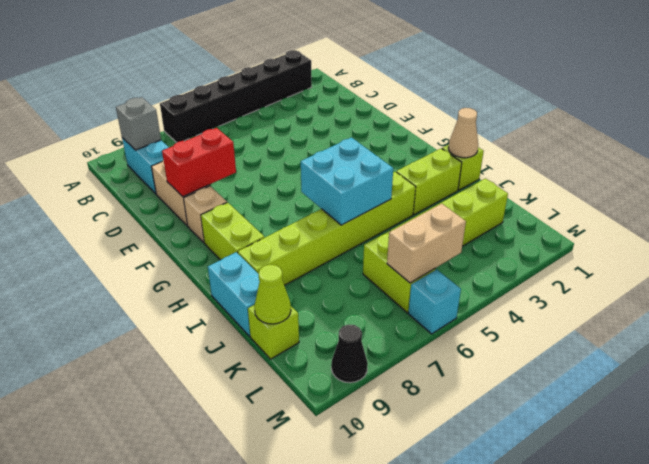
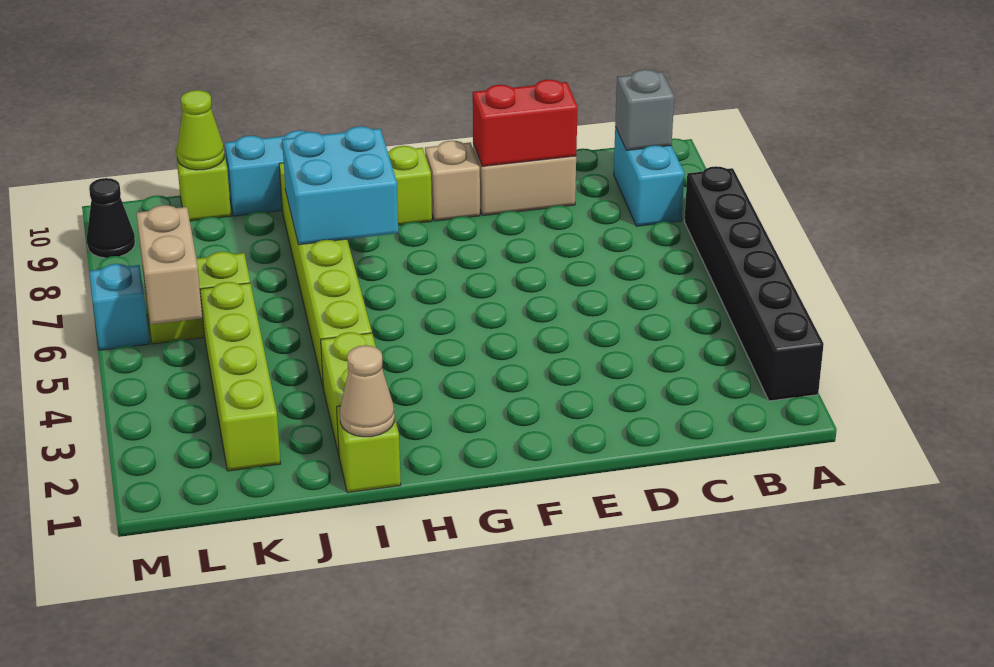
cyan 1x2 brick [122,138,169,194] -> cyan 1x2 brick turned to [614,127,684,226]
red 1x2 brick [162,128,236,197] -> red 1x2 brick turned to [473,80,578,166]
cyan 2x2 brick [301,137,393,225] -> cyan 2x2 brick moved to [282,126,398,245]

